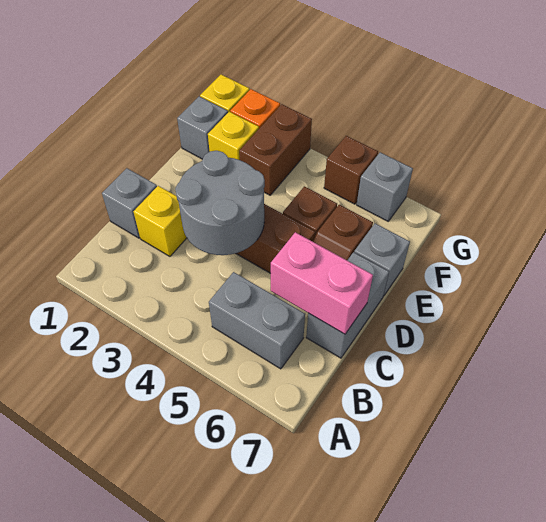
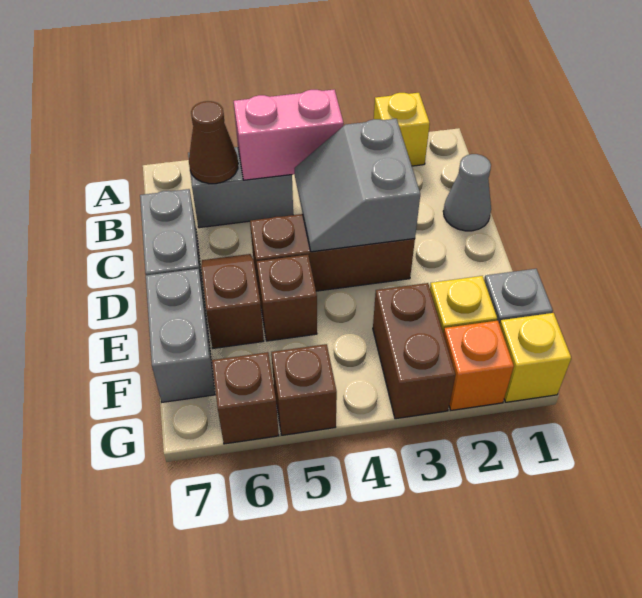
none -> brown 1x1 cone [189,101,238,184]
grey 1x1 brick [102,168,157,238] -> grey 1x1 cone [443,154,491,231]
yellow 1x1 brick [134,186,187,256] -> yellow 1x1 brick moved to [374,93,430,166]
grey 2x2 round brick [175,151,265,255] -> grey 2x2 slope [295,119,420,252]
pink 1x2 brick [271,232,373,334] -> pink 1x2 brick moved to [234,90,344,180]
grey 1x1 brick [354,223,410,296] -> grey 1x2 brick [146,269,215,402]
grey 1x1 brick [357,152,413,221] -> brown 1x1 brick [212,352,279,444]

